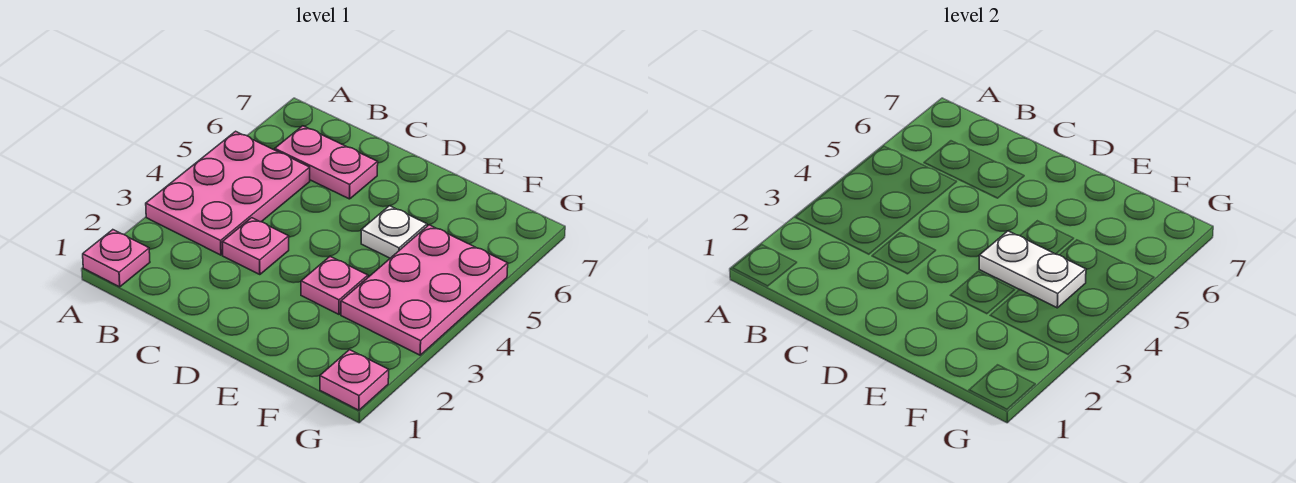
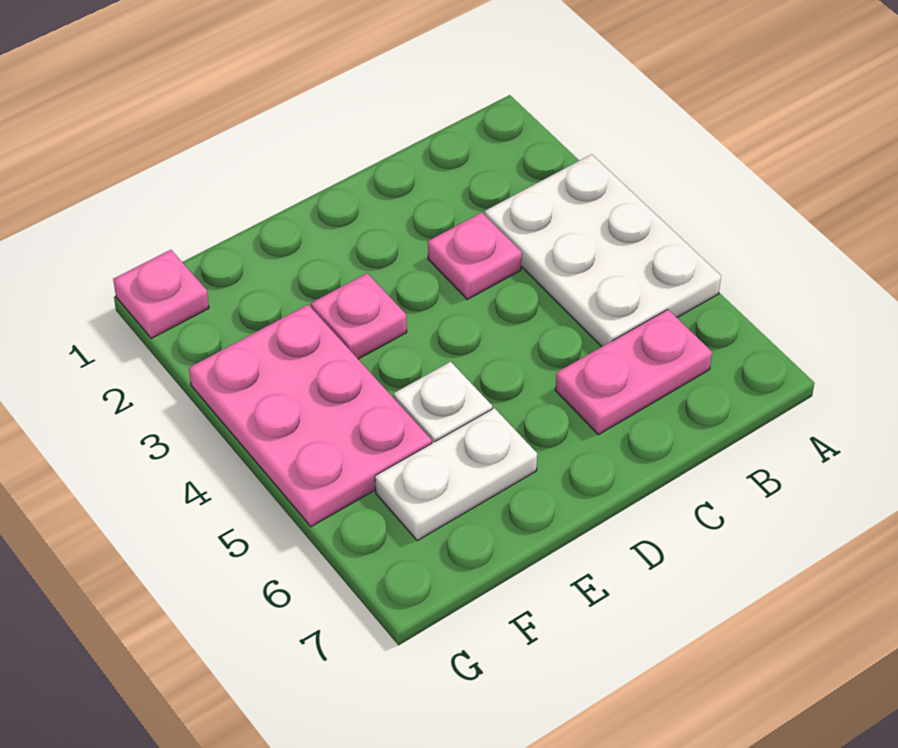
pink 1x1 plate [83,230,150,287] -> none
pink 2x3 plate [146,131,310,255] -> white 2x3 plate [485,154,721,347]
white 1x2 plate [979,231,1086,308] -> white 1x2 plate moved to [375,408,537,541]

